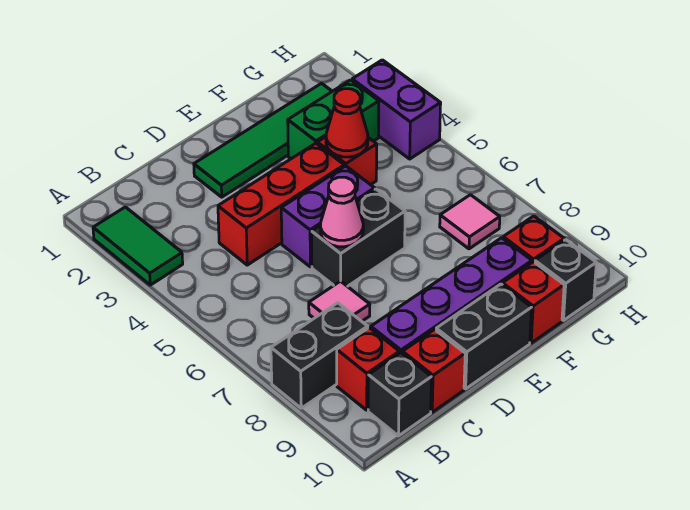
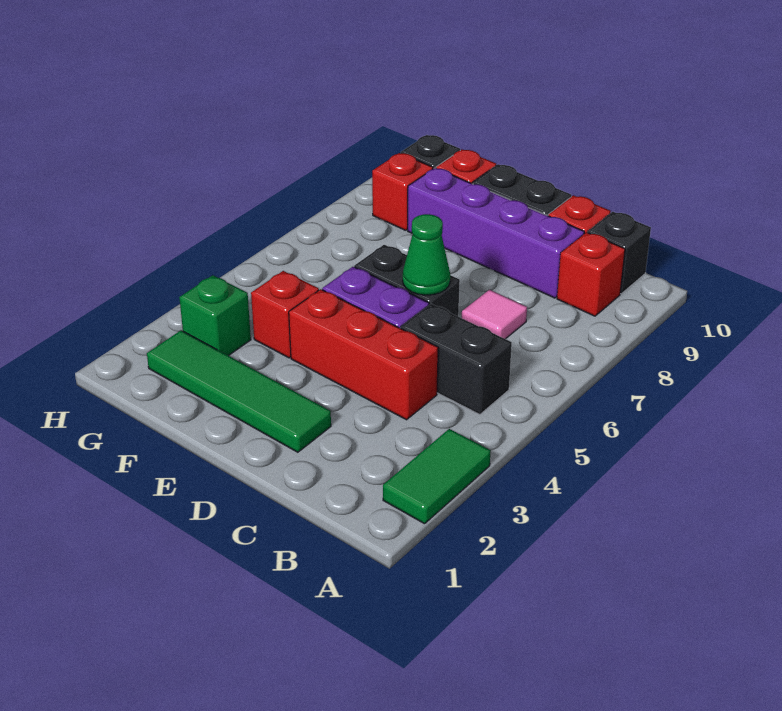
black 1x2 brick [271,303,368,408] -> black 1x2 brick moved to [401,304,512,415]
pink 1x1 cone [320,177,363,247] -> green 1x1 cone [403,214,450,295]
green 1x2 brick [288,80,379,159] -> green 1x1 brick [179,275,251,356]
red 1x1 cone [326,89,368,157] -> none
pink 1x1 tile [440,195,500,249] -> none
purple 1x2 brick [352,60,441,159] -> none

